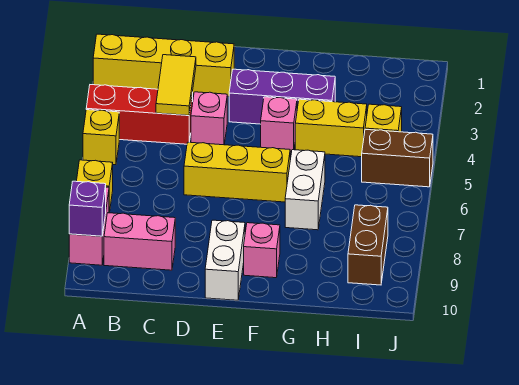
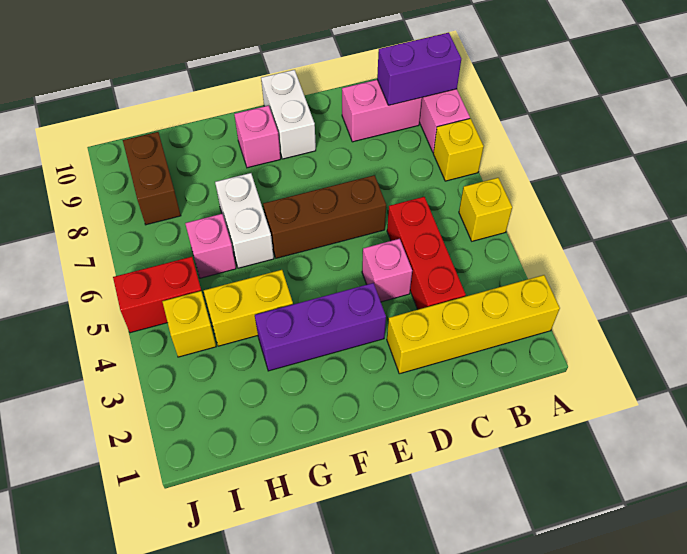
red 1x3 brick [86,85,193,144] -> red 1x3 brick turned to [387,197,466,309]
purple 1x1 brick [69,181,106,236] -> purple 1x2 brick [377,33,461,105]
yellow 1x2 tile [156,55,196,115] -> none
yellow 1x3 brick [184,142,290,202] -> brown 1x3 brick [263,175,386,258]
pink 1x1 brick [261,97,297,152] -> pink 1x1 brick moved to [185,214,236,278]
brown 1x2 brick [362,129,433,187] -> red 1x2 brick [113,257,201,333]

